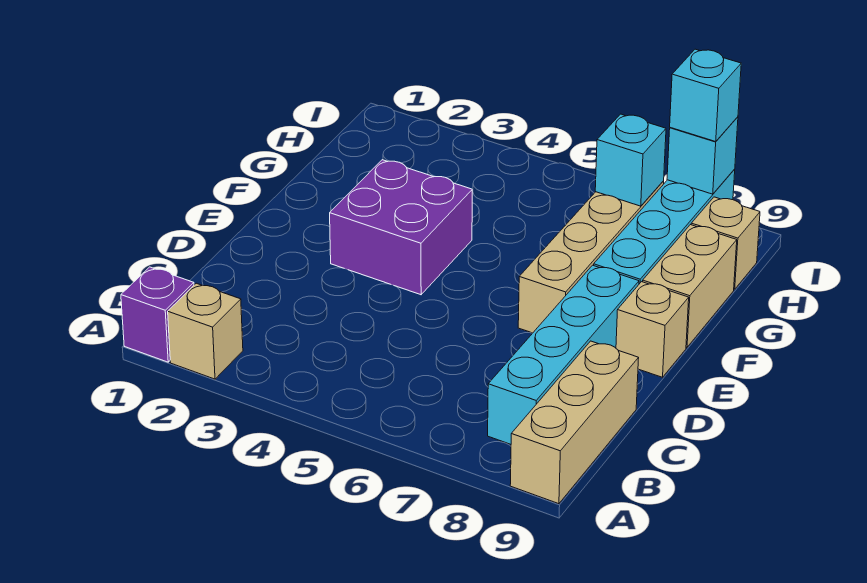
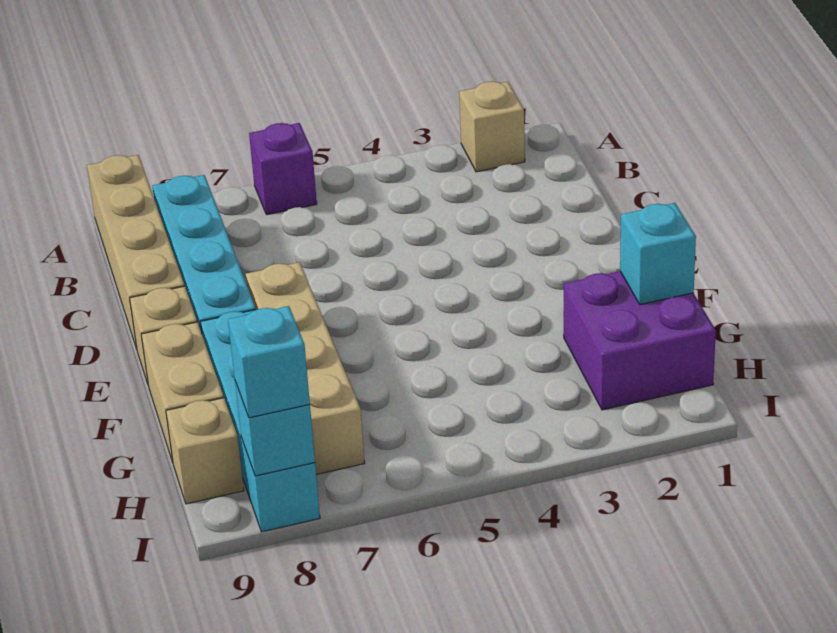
purple 1x1 brick [121,267,194,362] -> purple 1x1 brick moved to [249,123,317,215]
tan 1x3 brick [510,341,639,504] -> tan 1x4 brick [87,155,184,349]
purple 2x2 brick [330,160,472,295] -> purple 2x2 brick moved to [564,271,716,410]
cyan 1x1 brick [595,114,666,206] -> cyan 1x1 brick moved to [620,203,696,304]

